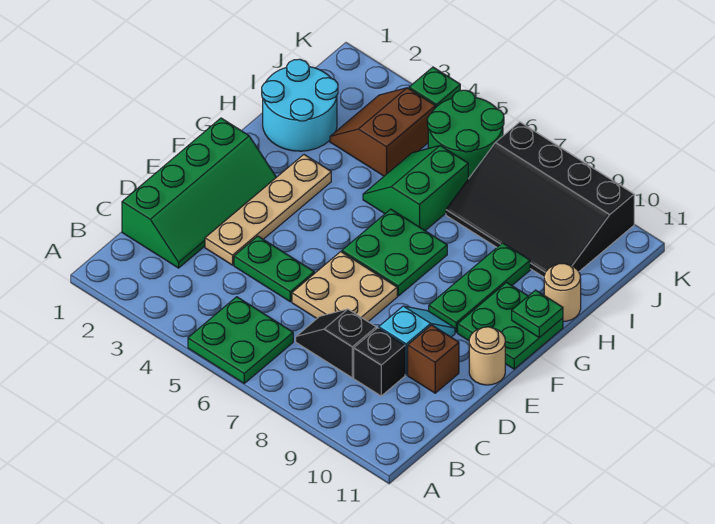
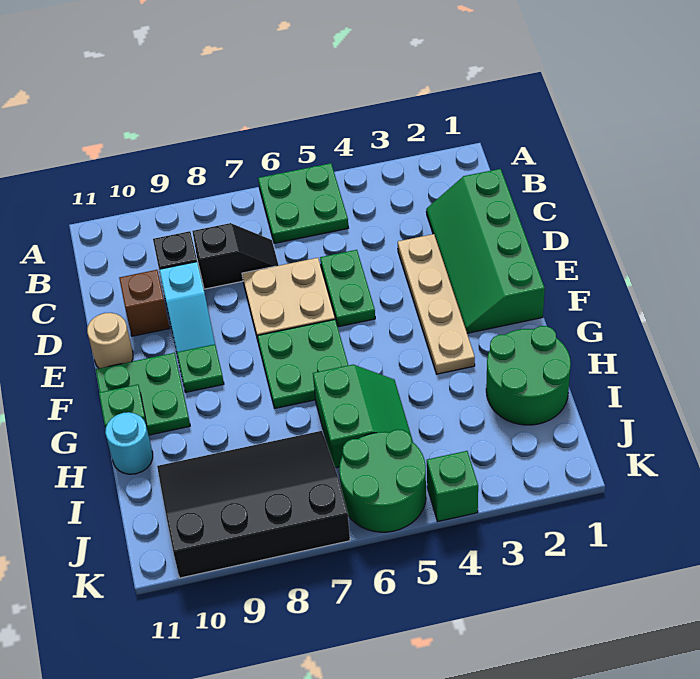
green 1x2 plate [234,236,314,302] -> green 1x2 plate turned to [320,250,375,327]
green 1x3 plate [429,243,530,332] -> green 1x1 plate [177,344,224,392]
cyan 2x2 round brick [262,59,338,151] -> green 2x2 round brick [486,326,571,425]
tan 1x1 round brick [544,264,581,321] -> cyan 1x1 round brick [105,412,153,474]
brown 2x2 slope [330,88,435,176] -> none

